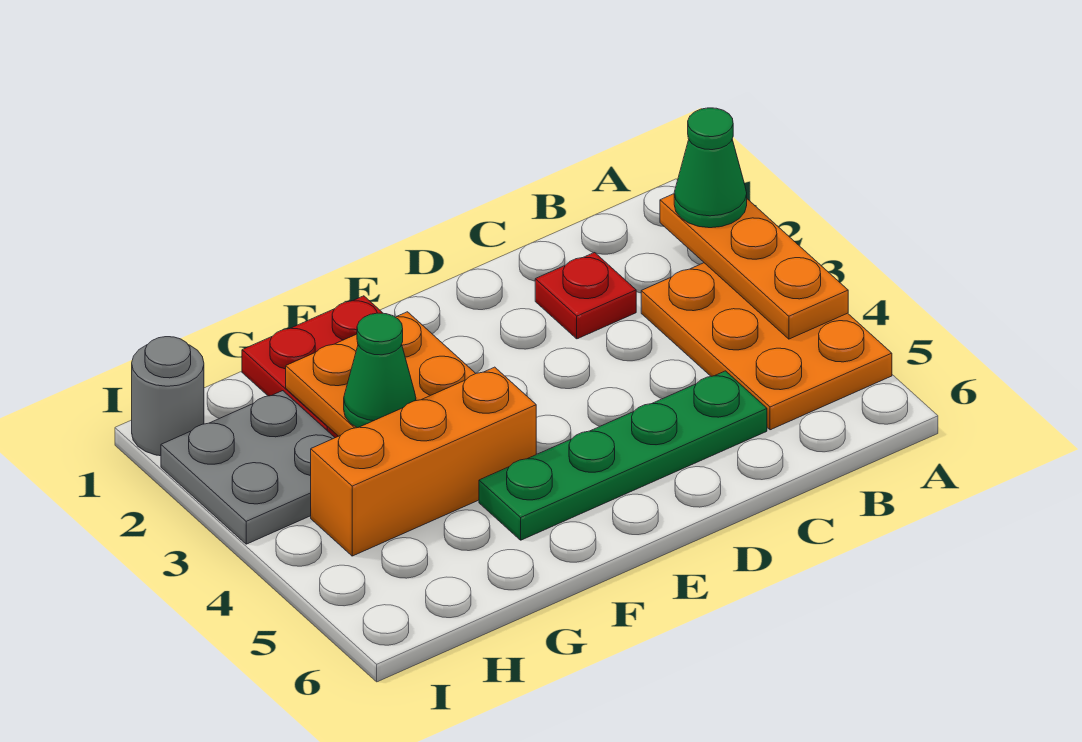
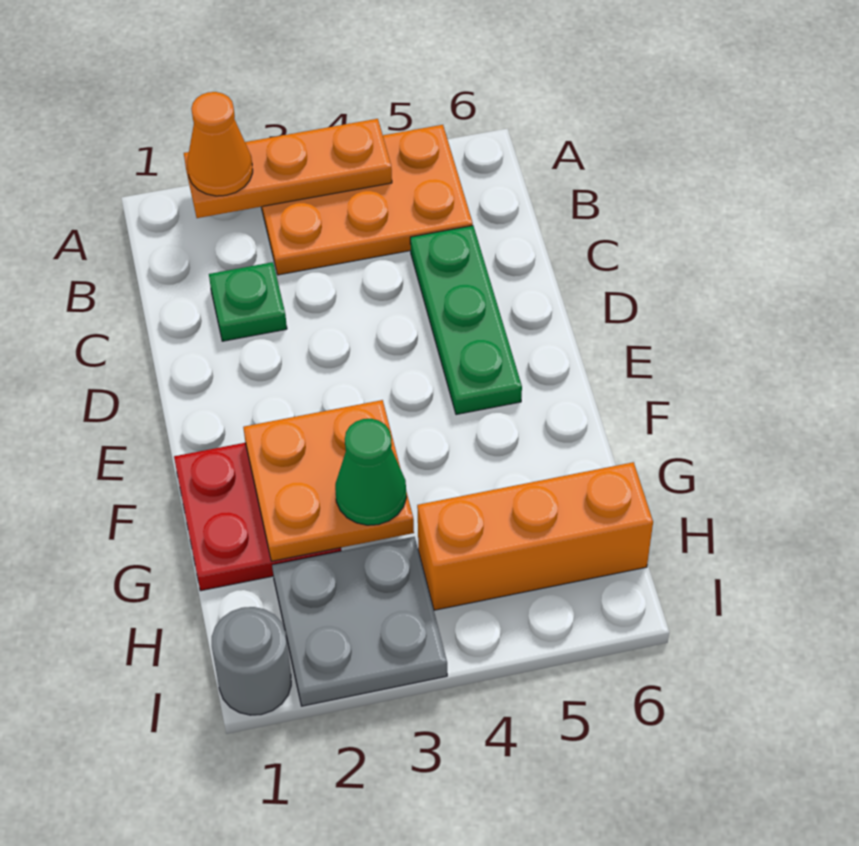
green 1x1 cone [674,108,747,228] -> orange 1x1 cone [187,92,253,196]
red 1x1 plate [535,253,636,339] -> green 1x1 plate [209,262,287,341]
green 1x4 plate [479,371,767,540] -> green 1x3 plate [410,226,522,415]
orange 1x3 brick [311,367,536,556] -> orange 1x3 brick turned to [417,462,653,610]

